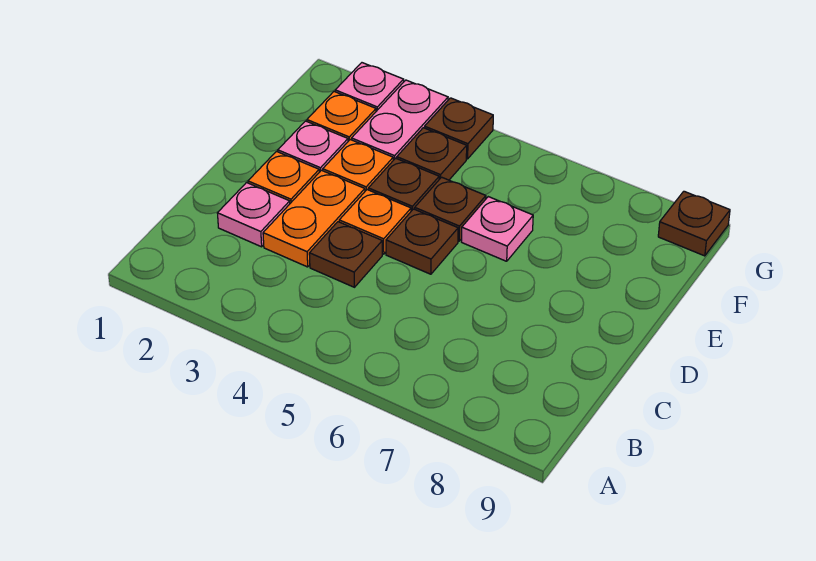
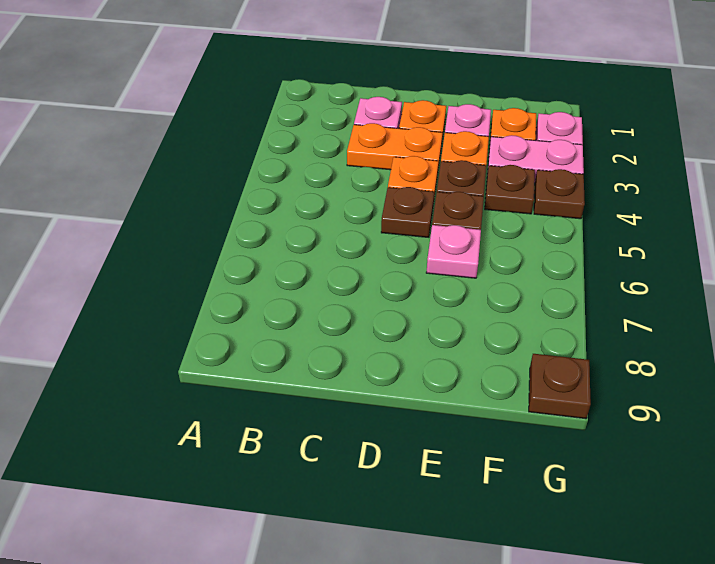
brown 1x1 plate [309,222,382,287] -> none

